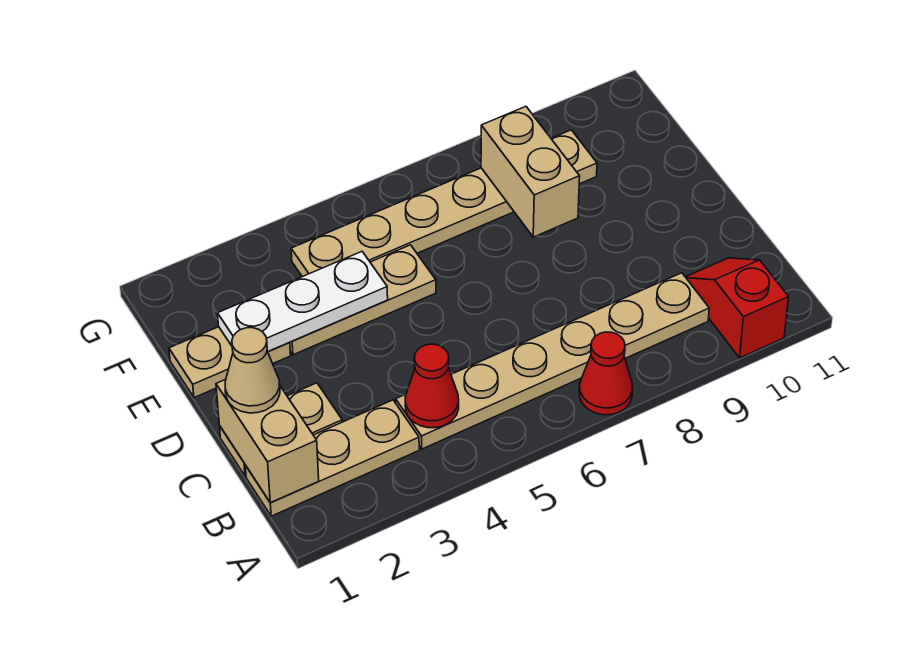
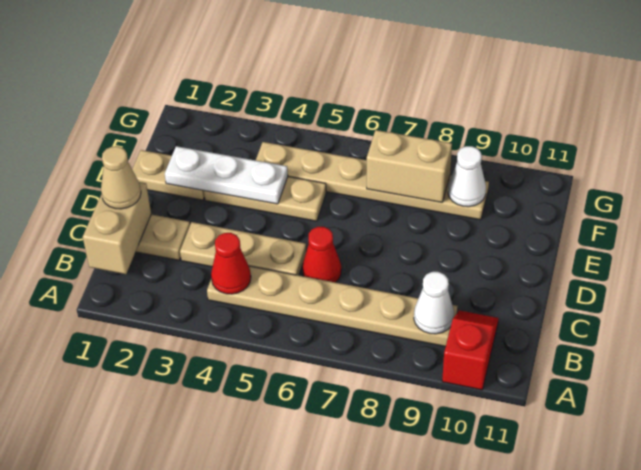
red 1x1 cone [579,332,633,415] -> red 1x1 cone moved to [302,227,341,282]
tan 1x3 plate [245,400,419,516] -> tan 1x3 plate moved to [180,222,306,275]
none -> white 1x1 cone [414,272,454,334]
tan 1x2 brick [481,107,580,237] -> tan 1x2 brick turned to [367,130,452,202]
none -> white 1x1 cone [448,146,486,207]

